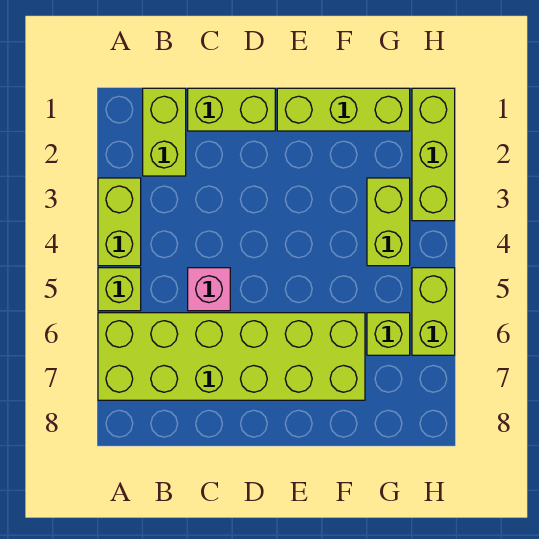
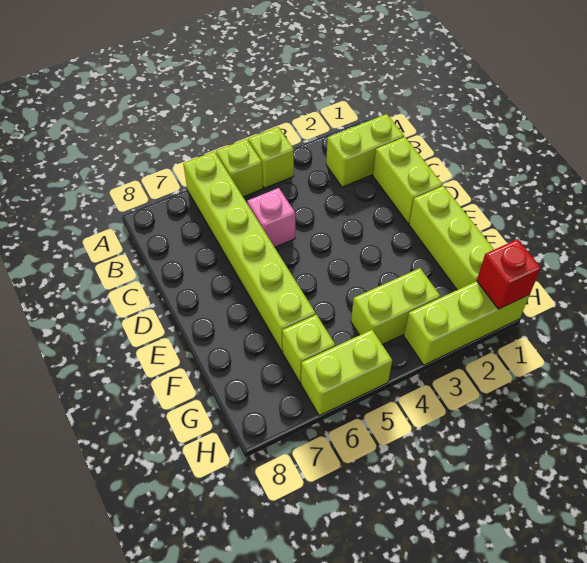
lime 1x2 brick [98,178,141,266] -> lime 1x1 brick [248,127,294,188]
lime 2x6 brick [98,313,365,400] -> lime 1x6 brick [183,151,316,352]
none -> red 1x1 brick [477,239,541,309]

